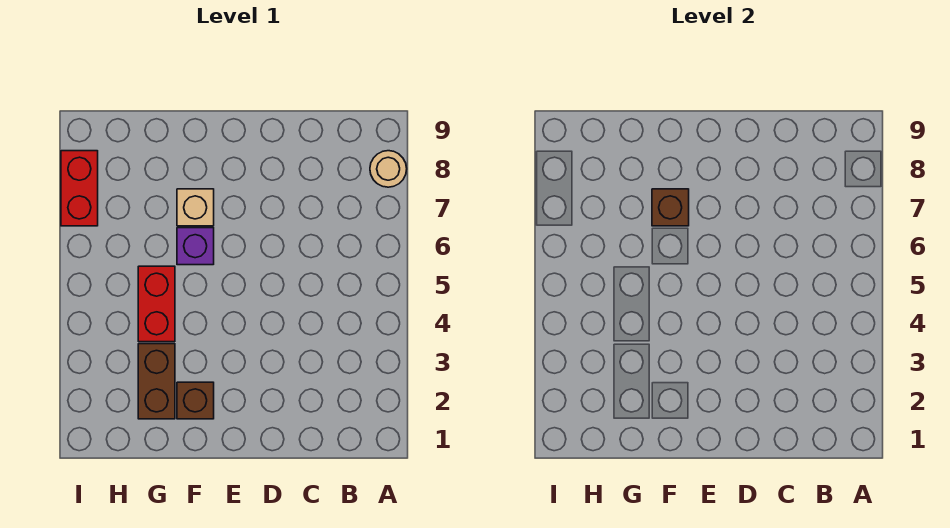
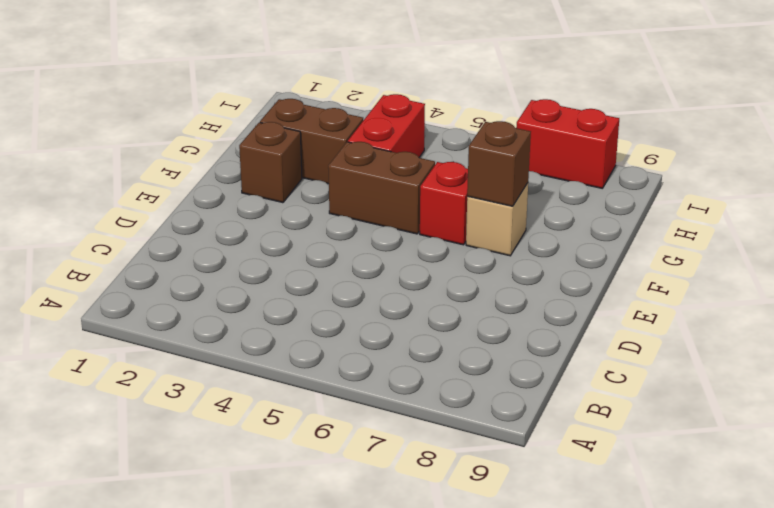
tan 1x1 round brick [370,151,407,187] -> none
none -> brown 1x2 brick [328,142,435,234]
purple 1x1 brick [177,228,214,265] -> red 1x1 brick [420,162,468,245]
red 1x2 brick [138,266,175,342] -> red 1x2 brick turned to [348,94,425,157]

